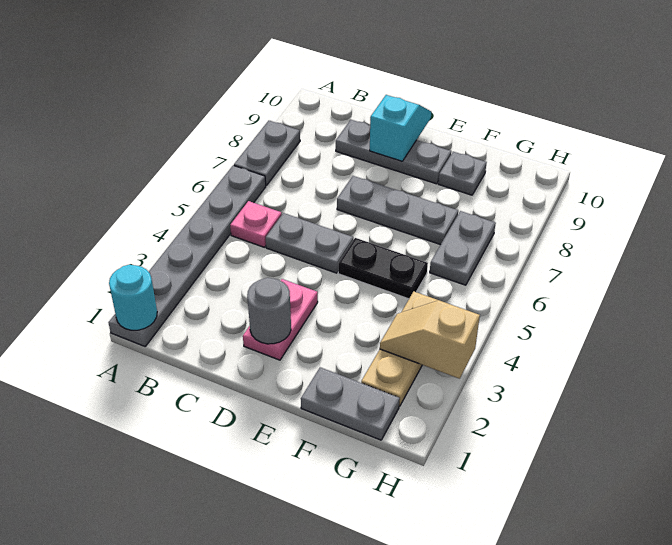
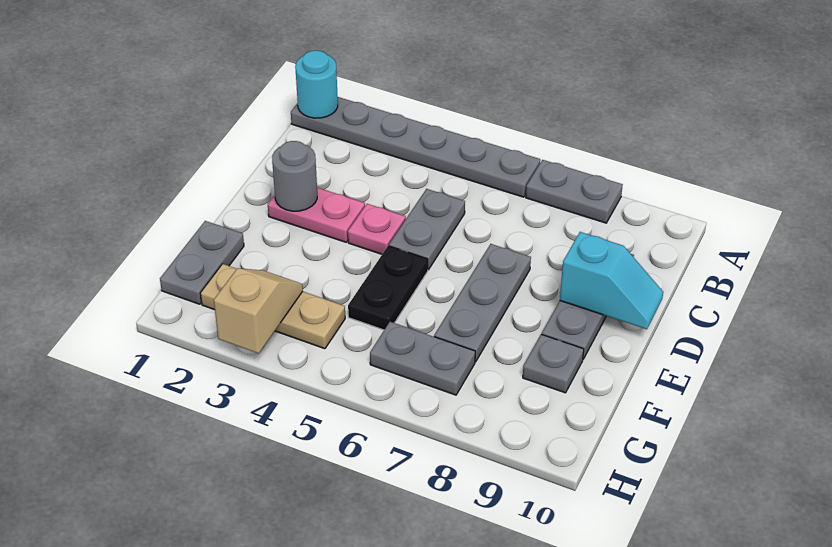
pink 1x1 plate [230,201,282,247] -> pink 1x1 plate moved to [348,204,406,254]

